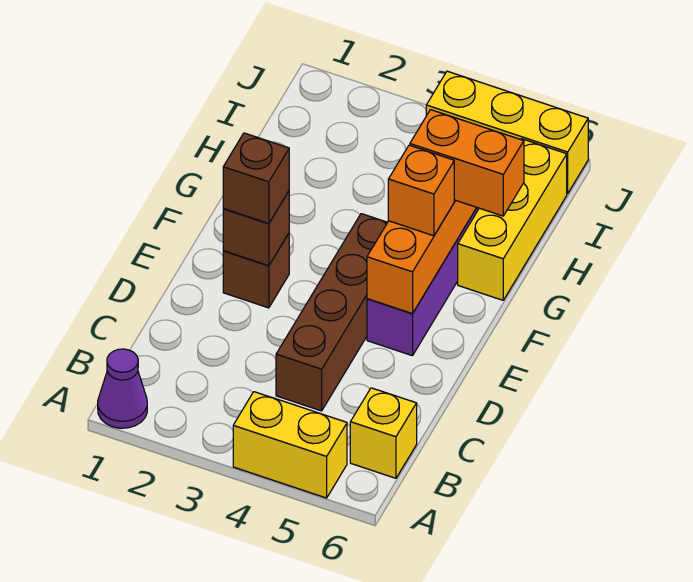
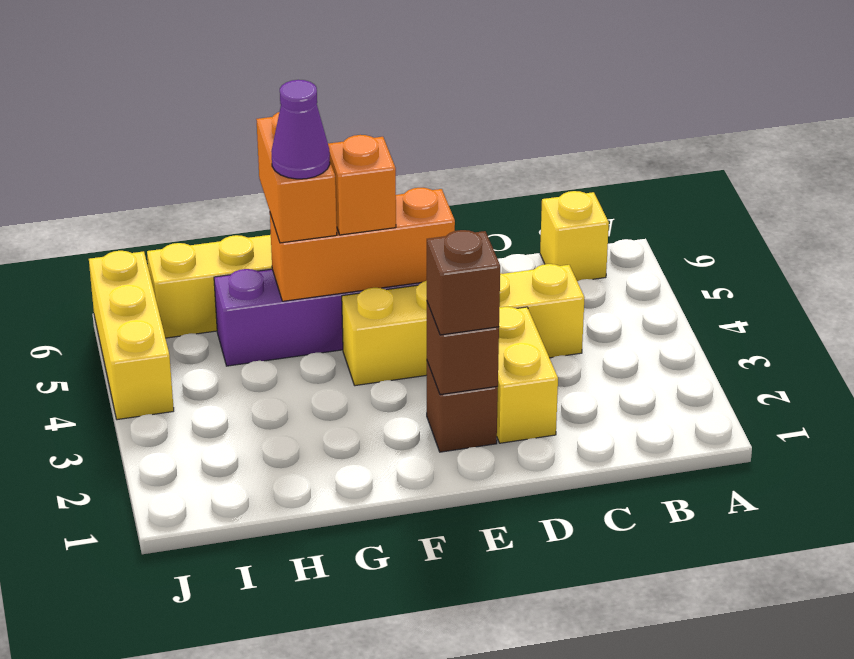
purple 1x1 cone [98,349,147,428] -> purple 1x1 cone moved to [271,80,330,179]
yellow 1x2 brick [233,392,347,498] -> yellow 1x2 brick moved to [497,307,558,443]
brown 1x4 brick [276,214,388,411] -> yellow 1x4 brick [342,264,585,386]

